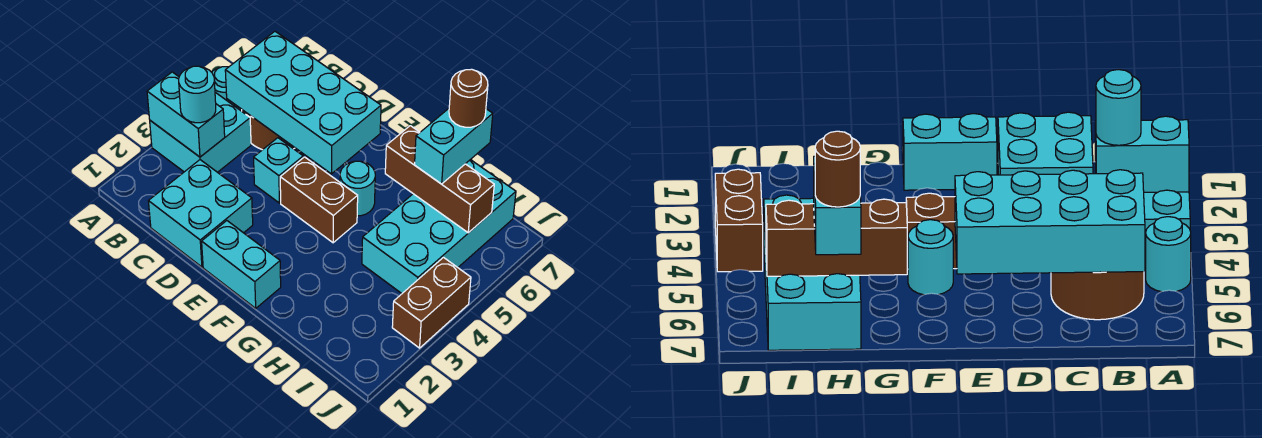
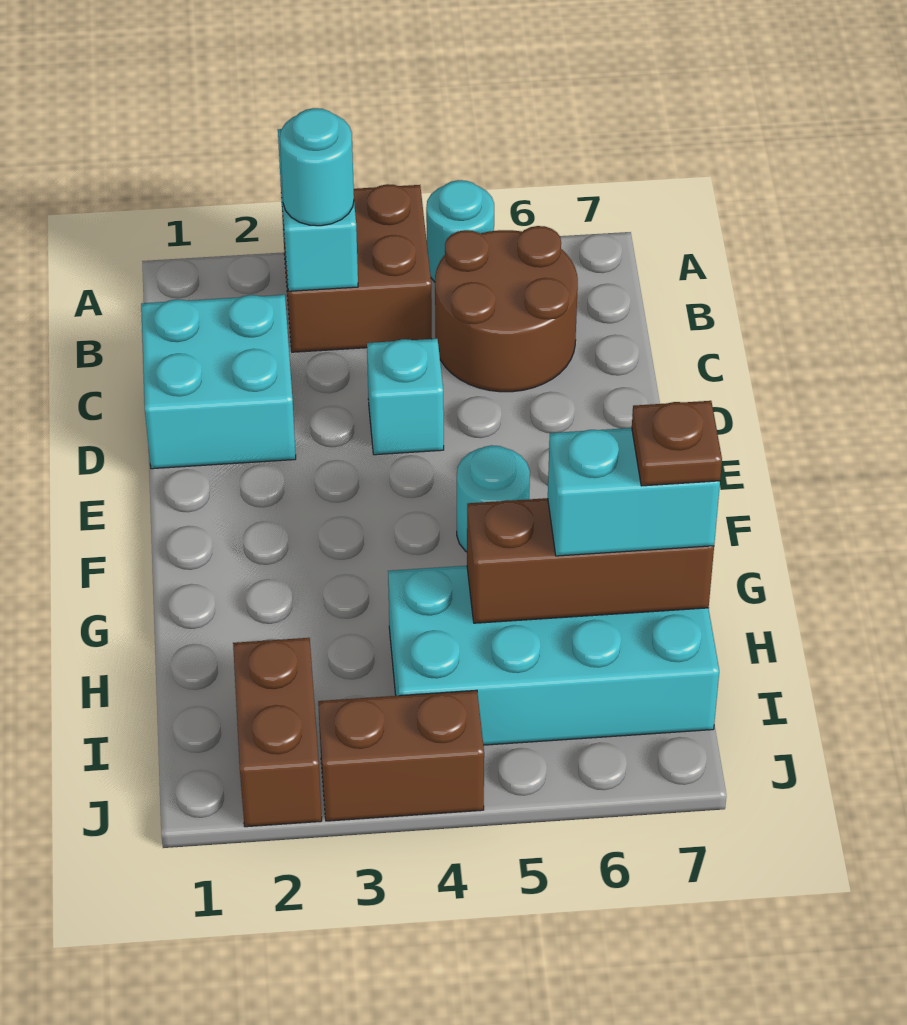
cyan 2x2 brick [150,92,251,172] -> brown 2x2 brick [281,184,432,352]
cyan 2x4 brick [225,32,381,174] -> none
cyan 1x2 brick [202,221,281,308] -> none
brown 1x2 brick [280,157,358,243] -> brown 1x2 brick moved to [233,638,322,827]
brown 1x3 brick [385,126,494,233] -> brown 1x3 brick turned to [467,498,714,623]
brown 1x1 round brick [449,69,488,127] -> brown 1x1 plate [632,401,722,486]

